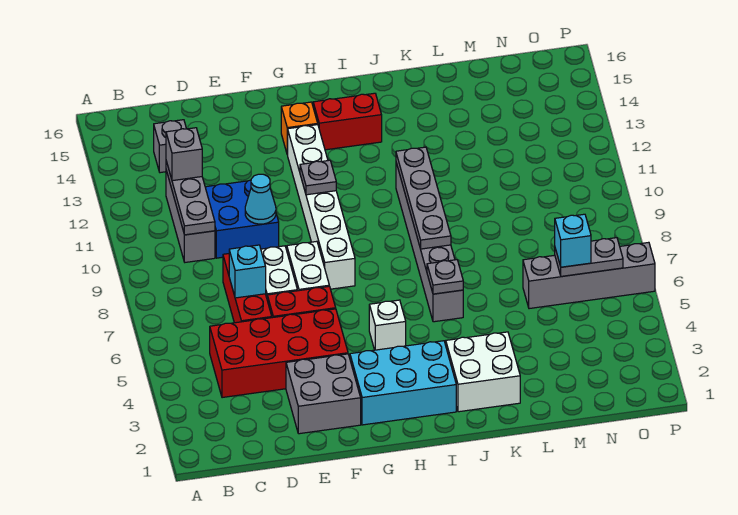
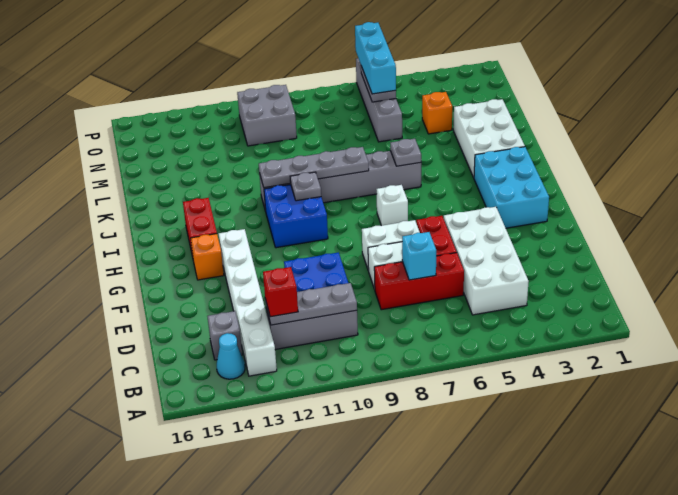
red 2x4 brick [210,309,348,398] -> white 2x4 brick [444,207,529,315]
grey 1x1 brick [166,128,202,181] -> red 1x1 brick [263,267,298,317]
grey 2x2 brick [286,354,361,434] -> grey 2x2 brick moved to [237,85,297,146]
cyan 1x1 cone [245,174,276,224] -> cyan 1x1 cone moved to [217,333,245,379]
white 1x6 brick [288,125,355,289] -> white 1x6 brick turned to [219,229,277,376]
grey 1x1 plate [300,160,336,195] -> grey 1x1 plate moved to [290,172,321,201]
white 1x1 brick [369,300,406,350] -> white 1x1 brick moved to [377,185,408,226]
none -> blue 2x2 brick [264,185,328,248]
white 2x2 brick [446,332,520,412] -> white 2x3 brick [453,99,525,177]
none -> orange 1x1 brick [422,92,452,134]
cyan 1x1 brick [555,214,591,267] -> cyan 1x3 brick [355,22,396,94]

